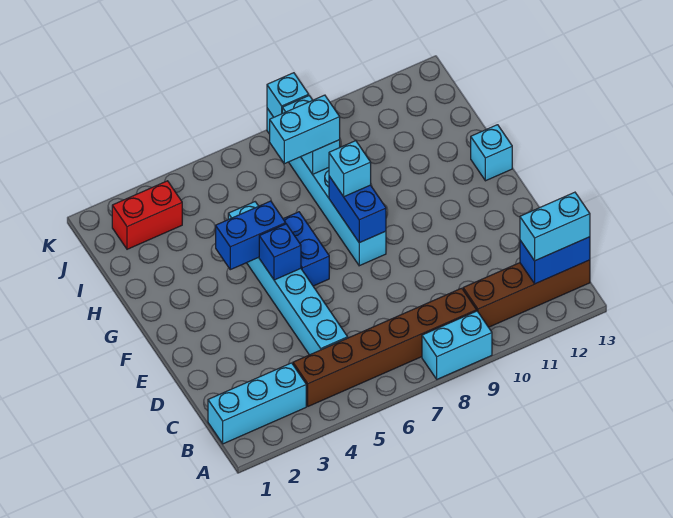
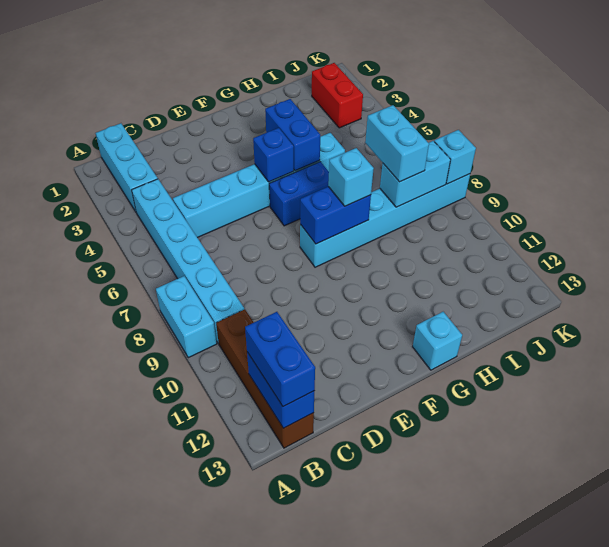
brown 1x6 brick [293,288,477,406] -> cyan 1x6 brick [132,179,244,343]
cyan 1x2 brick [520,192,590,261] -> blue 1x2 brick [245,312,315,407]

